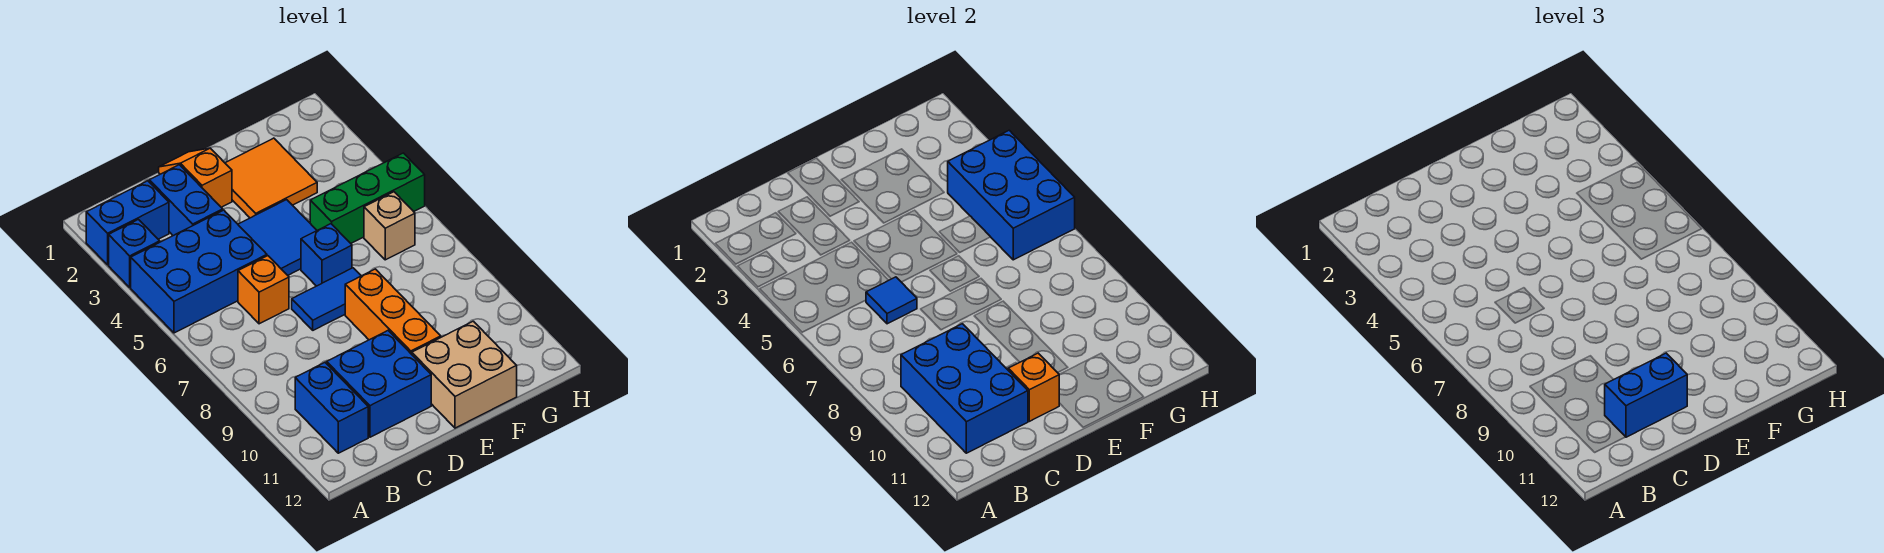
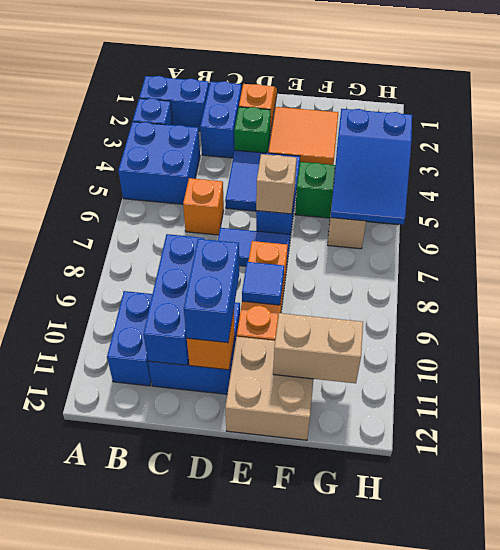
blue 2x3 brick [131,210,267,333] -> blue 2x2 brick [118,122,200,204]
blue 2x3 brick [901,324,1028,453] -> blue 1x3 brick [143,234,204,365]
blue 1x1 tile [866,277,917,324] -> blue 1x1 tile moved to [242,262,284,305]
blue 1x2 brick [1605,353,1687,437] -> blue 1x2 brick turned to [184,239,239,343]
none -> green 1x1 brick [234,107,271,153]
none -> tan 1x1 brick [256,154,297,214]
none -> tan 1x2 brick [273,313,363,383]
blue 2x3 brick [948,130,1075,260] -> blue 2x3 slope [331,109,412,224]

